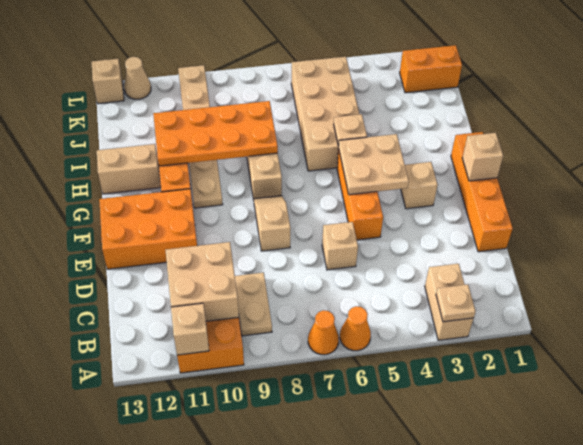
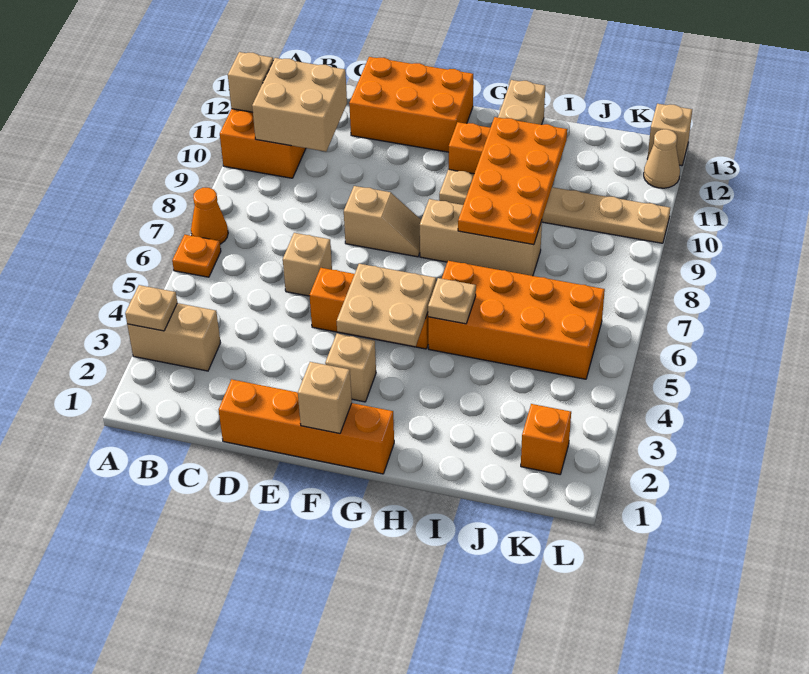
orange 1x1 cone [340,306,371,351] -> orange 1x1 plate [172,235,221,277]
tan 1x2 plate [235,273,272,336] -> none
orange 2x3 brick [99,189,197,269] -> orange 2x3 brick turned to [349,57,473,152]
tan 2x4 brick [291,57,359,171] -> orange 2x4 brick [428,261,605,379]
orange 1x2 brick [400,45,462,93] -> orange 1x1 brick [521,404,571,474]

